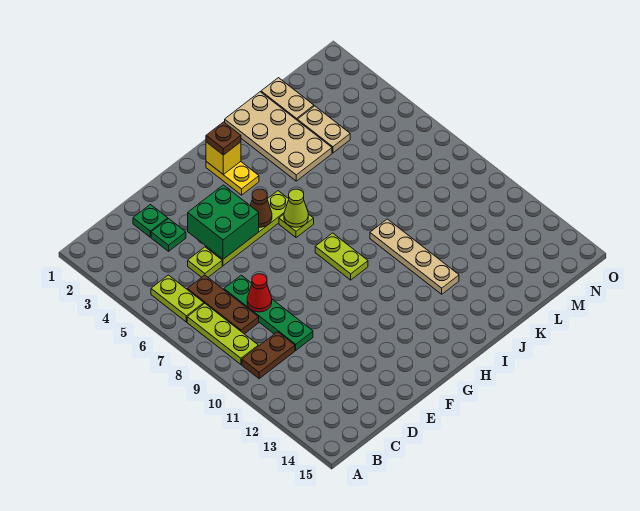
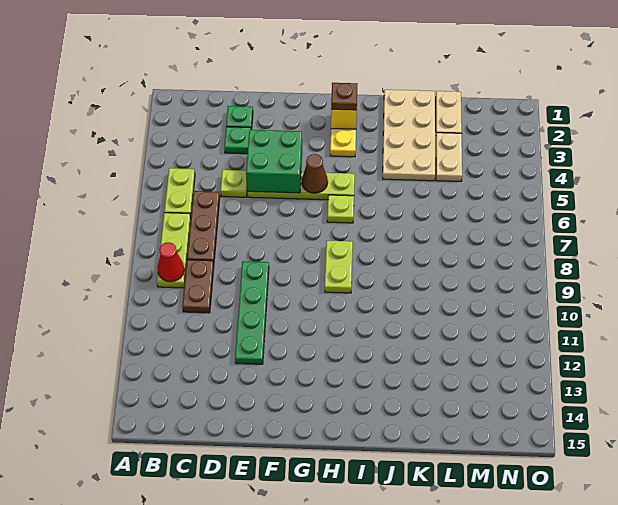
brown 1x2 plate [242,332,295,379] -> brown 1x2 plate turned to [182,260,214,313]
green 1x4 plate [224,275,313,350] -> green 1x4 plate moved to [235,261,269,364]
red 1x1 cone [247,274,272,312] -> red 1x1 cone moved to [157,242,184,282]
lime 1x1 cone [284,189,308,227] -> none
tan 1x4 plate [370,219,459,294] -> none

